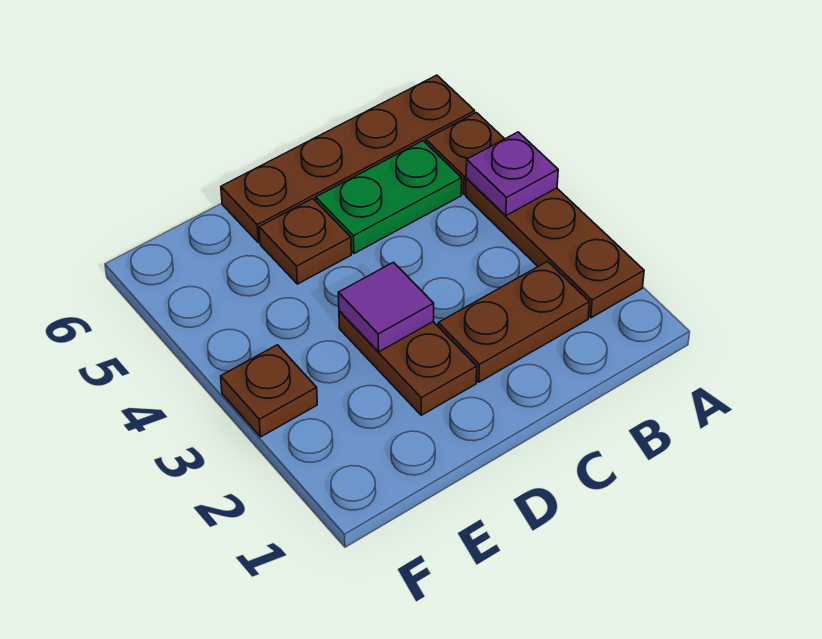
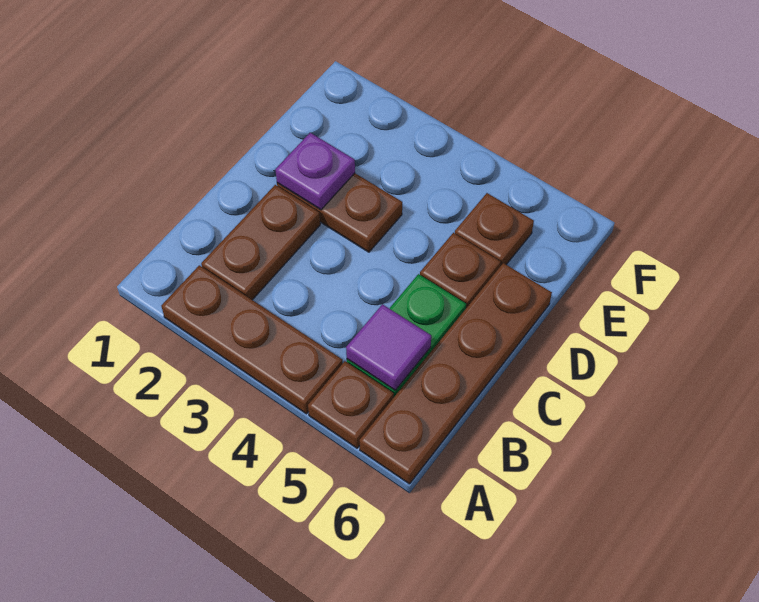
purple 1x1 plate [466,132,558,216] -> purple 1x1 plate moved to [275,133,355,210]
purple 1x1 tile [338,262,434,352] -> purple 1x1 tile moved to [346,304,431,390]
brown 1x1 plate [221,345,317,437] -> brown 1x1 plate moved to [455,193,534,266]

